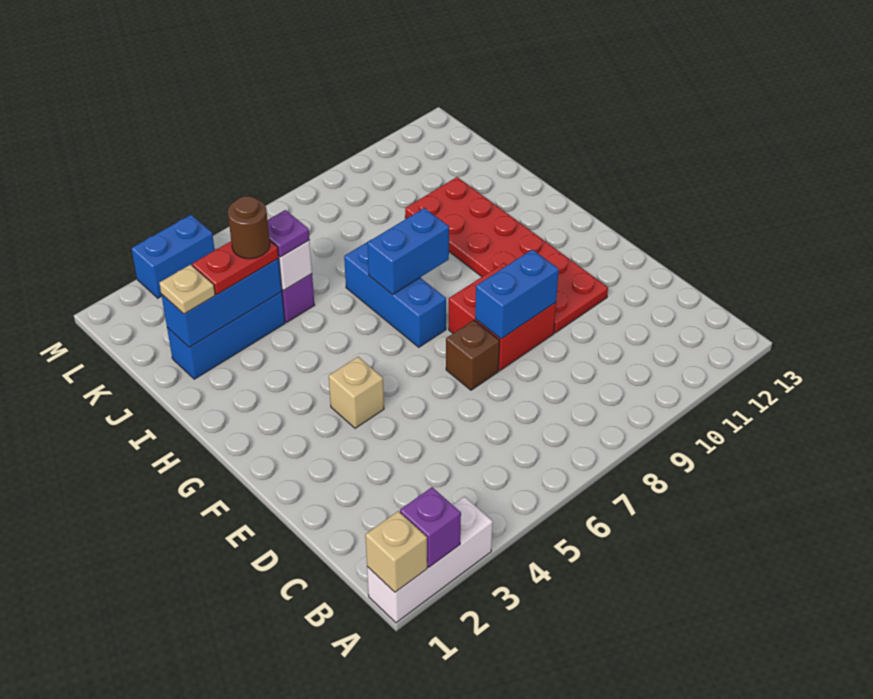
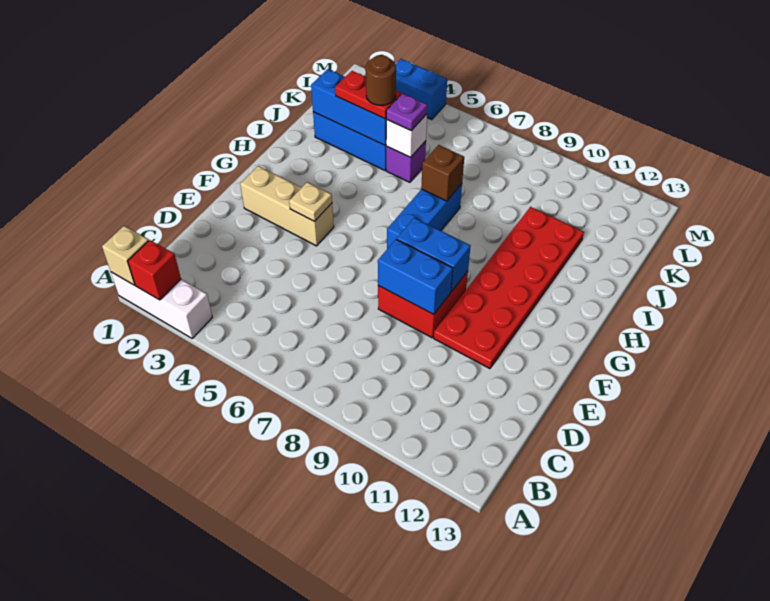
purple 1x1 brick [400,487,461,567] -> red 1x1 brick [128,240,181,300]
brown 1x1 brick [446,320,500,390] -> brown 1x1 brick moved to [421,145,464,201]
tan 1x1 brick [329,357,384,428] -> tan 1x3 brick [240,166,334,246]
blue 1x2 brick [367,208,449,295] -> blue 1x2 brick moved to [397,218,471,292]
tan 1x1 plate [159,265,215,314] -> tan 1x1 plate moved to [289,182,332,221]

